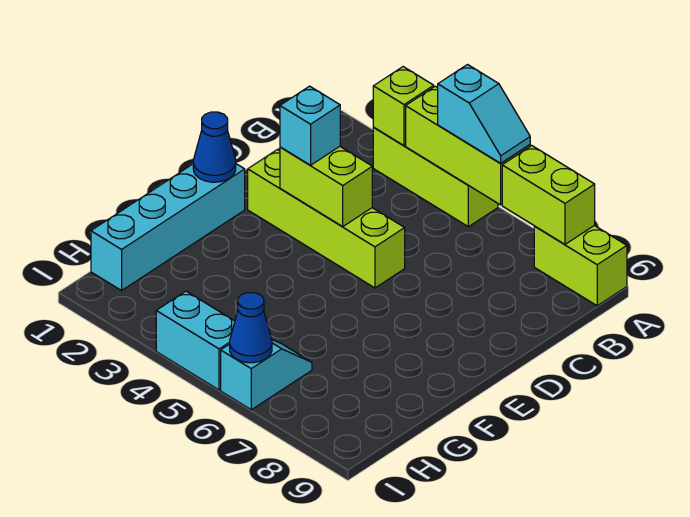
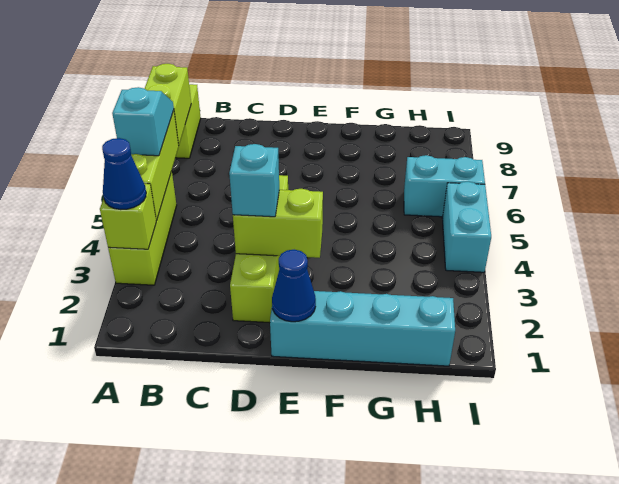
lime 1x2 brick [280,147,372,226] -> lime 1x2 brick turned to [233,188,323,258]
cyan 1x2 slope [221,340,312,410] -> cyan 1x2 brick [404,155,485,217]
blue 1x1 cone [230,293,272,363] -> blue 1x1 cone moved to [102,138,146,210]

